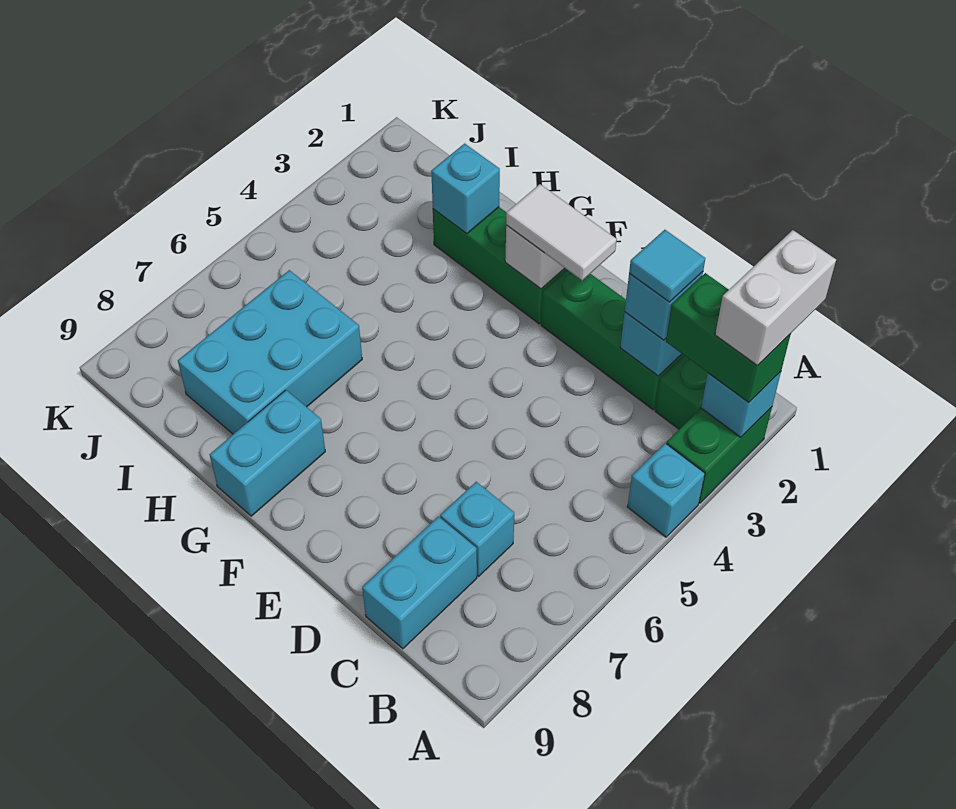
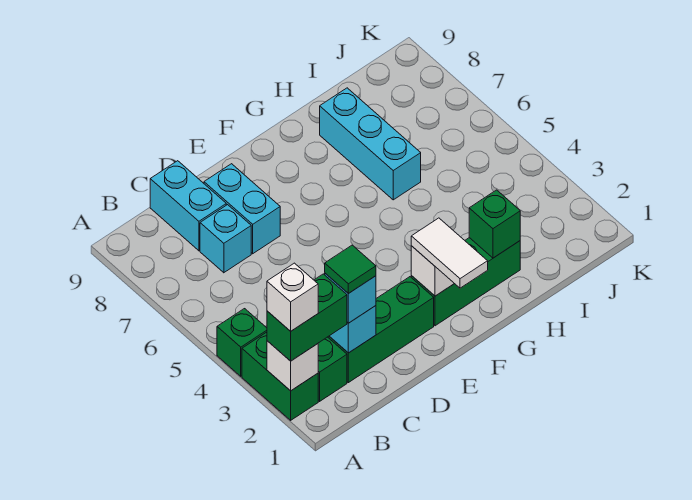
white 1x2 brick [715,230,836,366] -> white 1x1 brick [267,263,318,331]
cyan 1x1 brick [701,372,781,437] -> white 1x1 brick [267,341,318,391]
cyan 1x1 brick [627,443,705,537] -> green 1x1 brick [217,309,267,376]
cyan 1x1 tile [629,230,705,302] -> green 1x1 tile [325,245,376,294]
white 1x2 tile [506,184,617,280] -> white 1x2 tile turned to [411,218,488,288]
cyan 1x2 brick [210,390,325,516] -> cyan 1x2 brick moved to [204,164,280,254]
cyan 1x1 brick [431,144,500,234] -> green 1x1 brick [469,190,520,258]
cyan 2x3 brick [178,270,362,434] -> cyan 1x3 brick [320,88,421,200]

